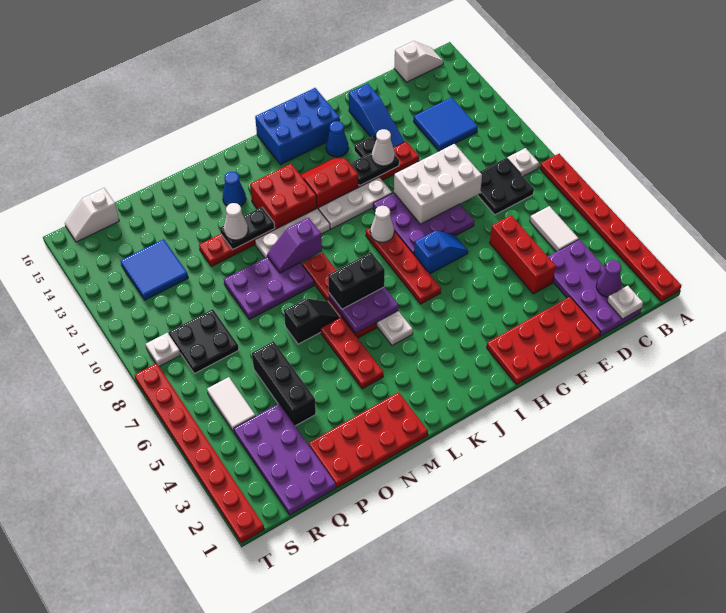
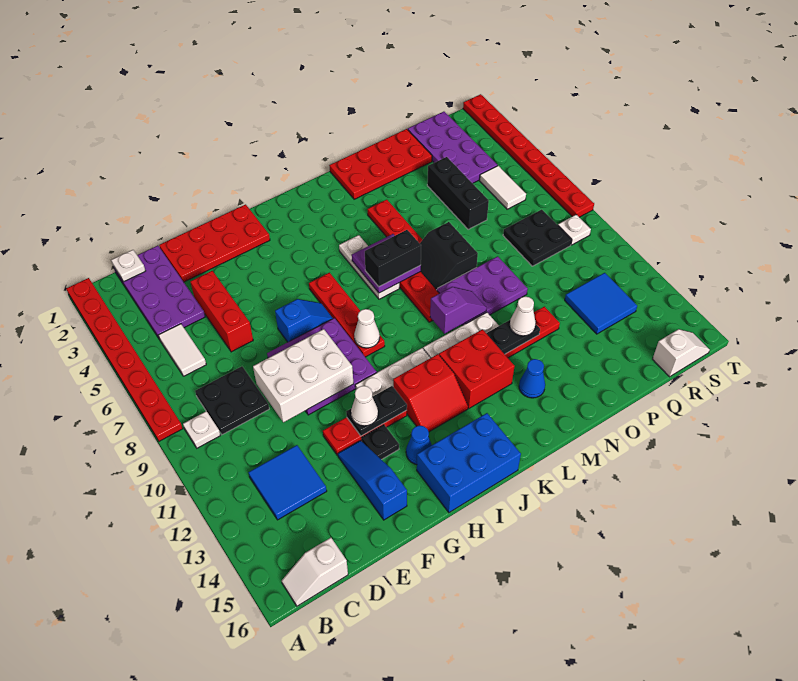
purple 1x1 cone [596,260,621,297] -> none
blue 1x2 slope [414,231,468,274] -> blue 1x2 slope turned to [275,299,333,342]
black 1x2 slope [284,299,340,344] -> black 2x2 slope [420,222,478,290]

